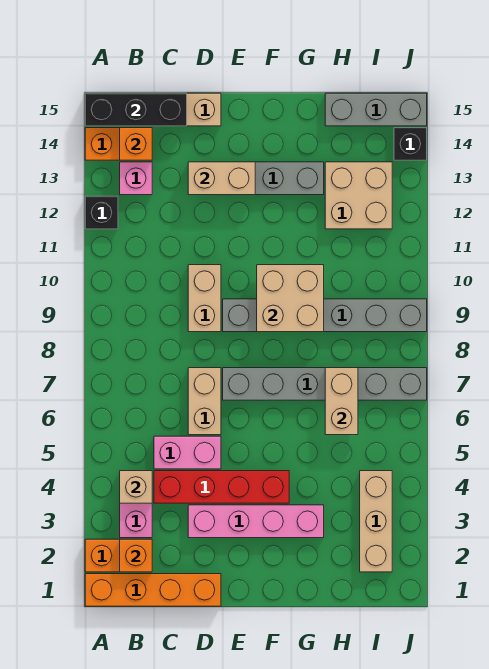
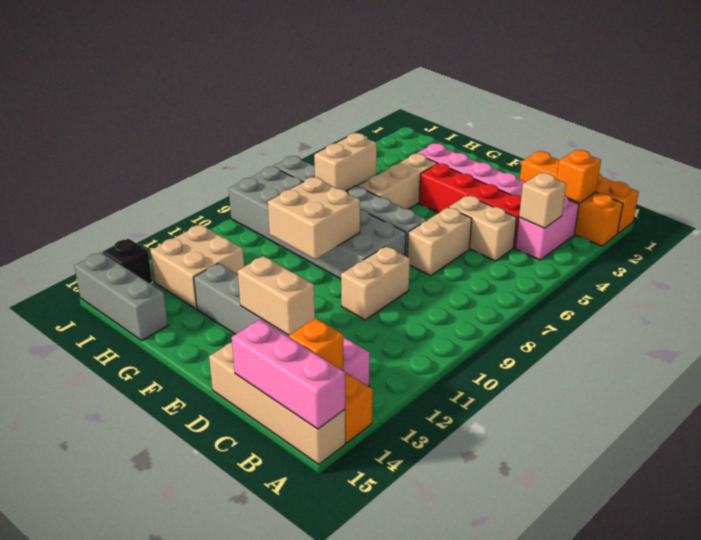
black 1x1 brick [85,196,118,229] -> none
black 1x3 brick [85,93,187,126] -> pink 1x3 brick [232,320,345,429]
pink 1x2 brick [154,436,221,469] -> tan 1x2 brick [449,195,517,261]
grey 1x6 brick [223,299,427,332] -> grey 2x6 brick [229,167,406,279]
tan 1x3 brick [360,471,392,572] -> tan 1x3 brick moved to [358,154,437,209]

